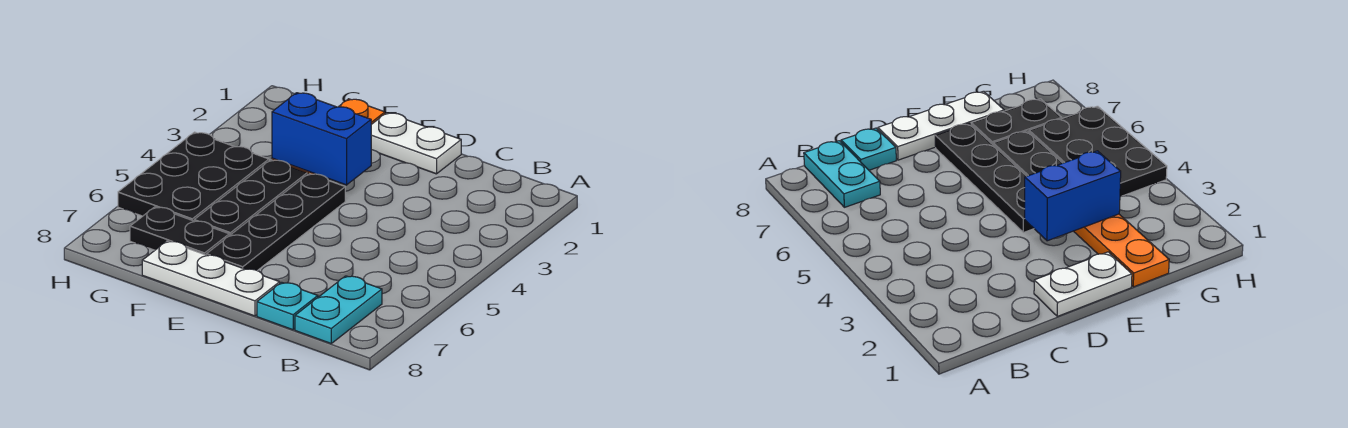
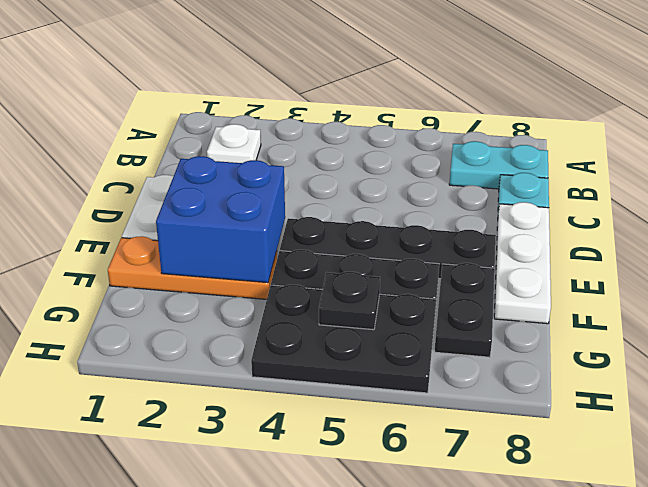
none -> white 1x1 plate [207,124,261,163]
blue 1x2 brick [272,93,371,185] -> blue 2x2 brick [156,156,285,283]
none -> black 1x1 plate [319,272,380,330]

